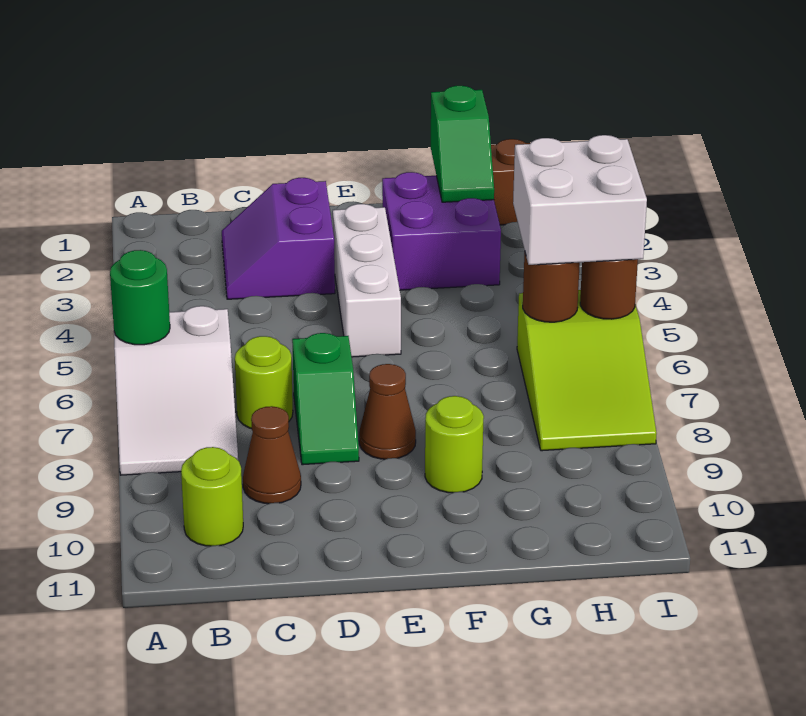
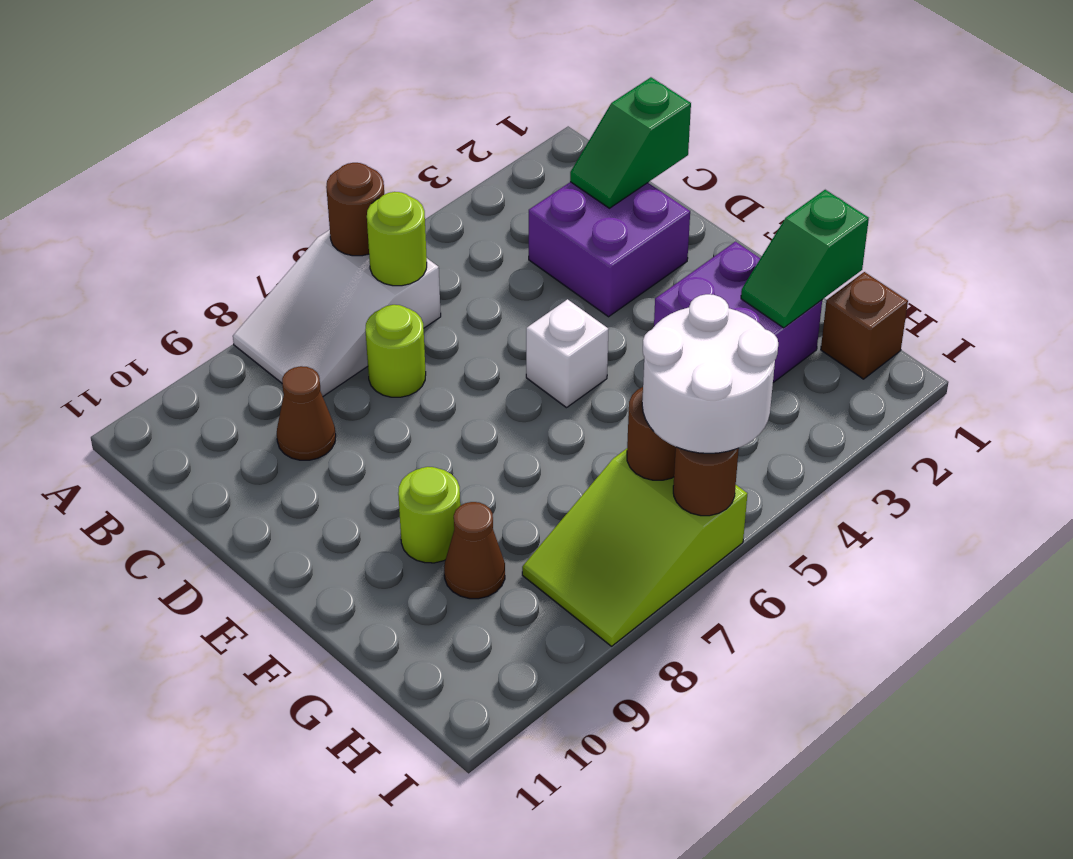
green 1x1 round brick [110,250,170,345] -> brown 1x1 round brick [326,163,384,256]
lime 1x1 round brick [181,447,243,546] -> lime 1x1 round brick moved to [367,192,427,286]
purple 2x2 slope [222,178,335,299] -> purple 2x2 brick [529,182,690,317]
green 1x2 slope [292,333,359,465] -> green 1x2 slope moved to [570,77,691,208]
white 1x3 brick [333,204,401,357] -> white 1x1 brick [526,299,609,408]
brown 1x1 cone [359,364,416,459] -> brown 1x1 cone moved to [444,502,505,599]
white 2x2 brick [513,135,647,265] -> white 2x2 round brick [642,294,778,453]

